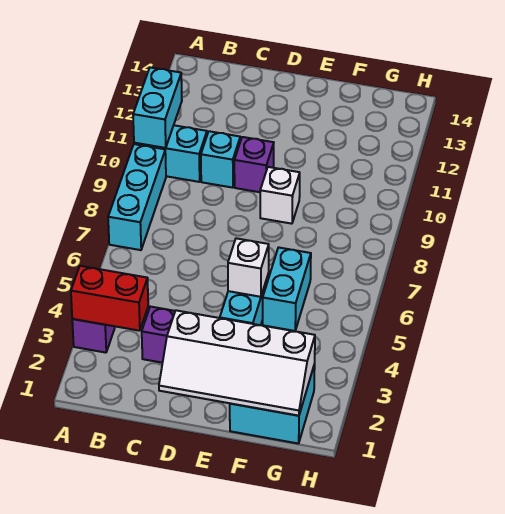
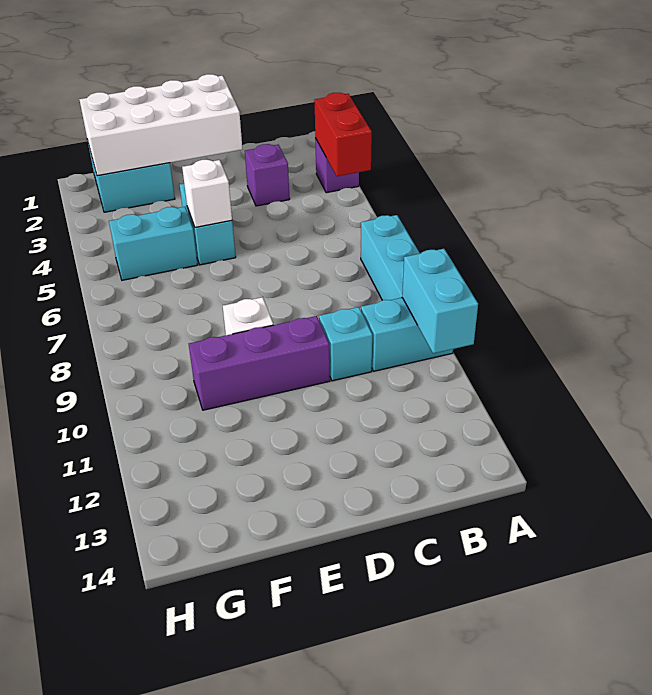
red 1x2 brick [71,266,148,331] -> red 1x2 brick turned to [314,93,372,176]
white 2x4 slope [159,310,315,416] -> white 2x4 brick [79,74,242,176]
purple 1x1 brick [234,137,274,192] -> purple 1x3 brick [189,316,330,410]
cyan 1x2 brick [263,247,311,331] -> cyan 1x2 brick turned to [109,207,198,280]

